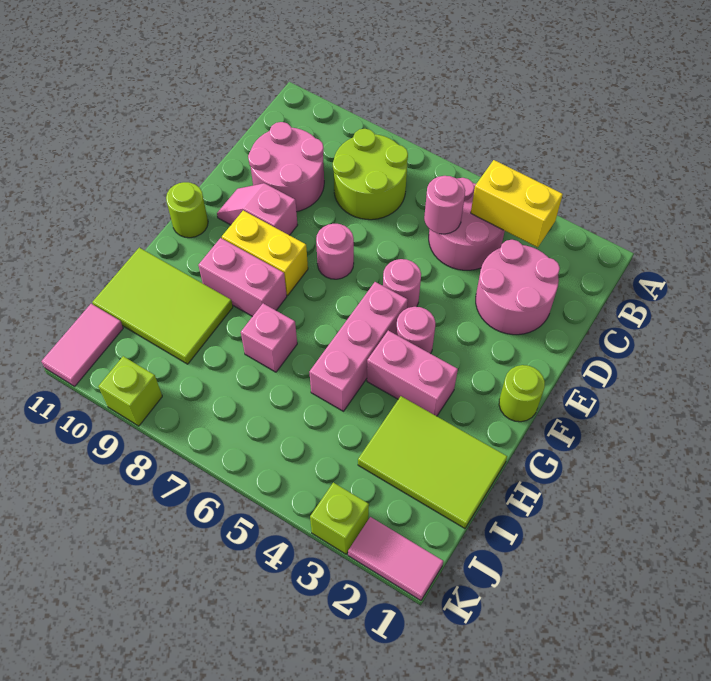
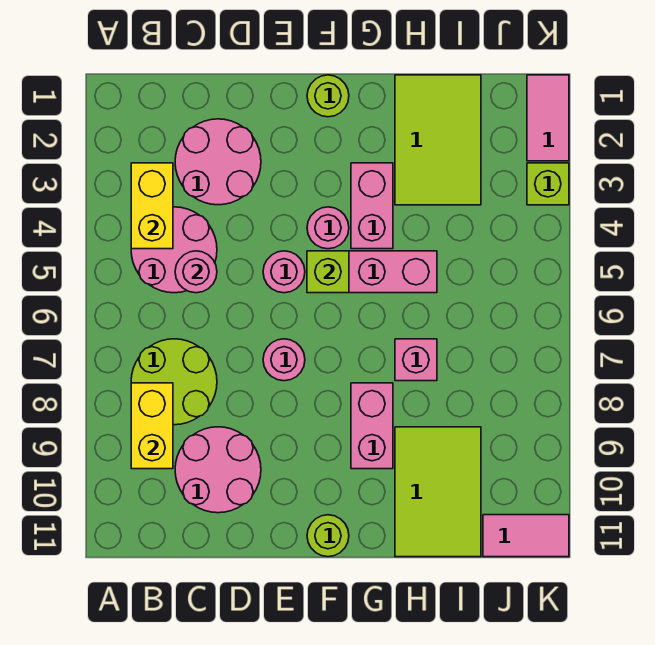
pink 1x2 slope [217,183,297,235] -> none
yellow 1x2 brick [222,211,308,295] -> yellow 1x2 brick moved to [131,383,173,469]
lime 1x1 brick [98,356,162,426] -> lime 1x1 brick moved to [307,251,349,293]

